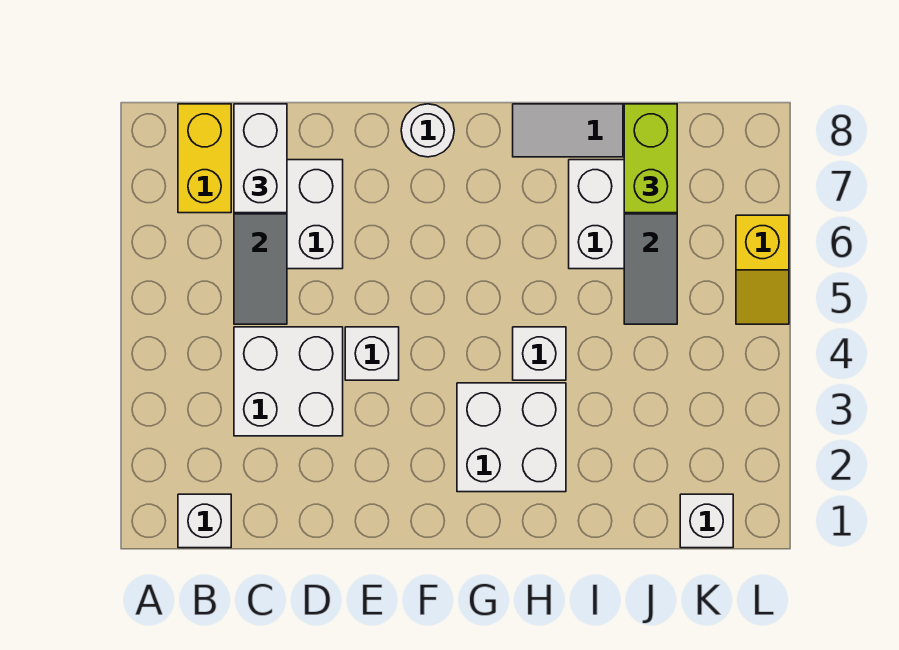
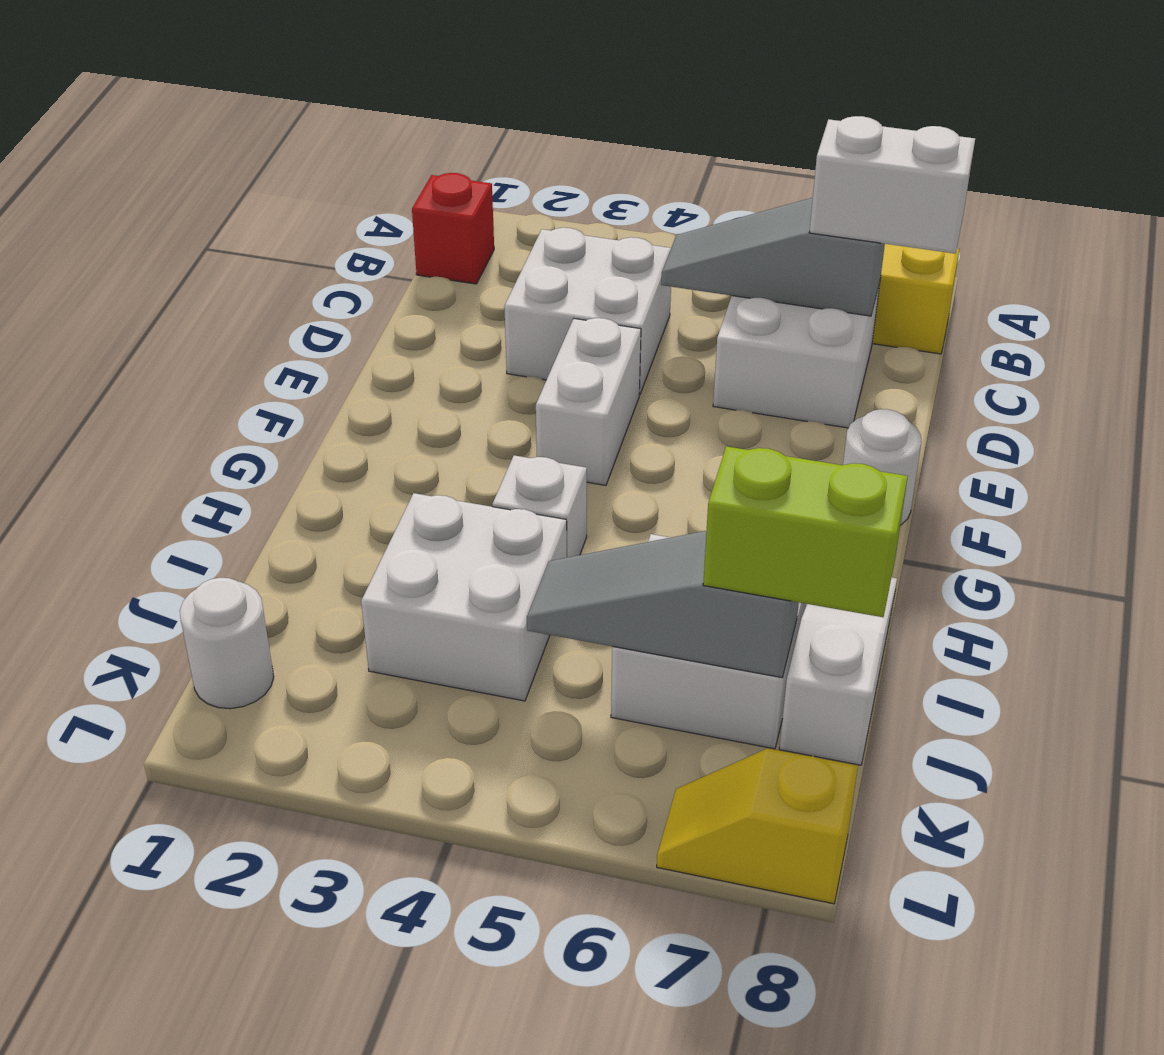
white 1x1 brick [178,494,231,548] -> red 1x1 brick [412,173,494,284]
white 1x1 brick [345,327,399,380] -> white 1x2 brick [536,318,641,485]
white 2x2 brick [457,383,566,492] -> white 2x2 brick moved to [361,493,567,701]
white 1x1 brick [680,494,733,548] -> white 1x1 round brick [180,578,274,709]
yellow 1x2 slope [736,215,789,324] -> yellow 1x2 slope moved to [657,748,858,904]

